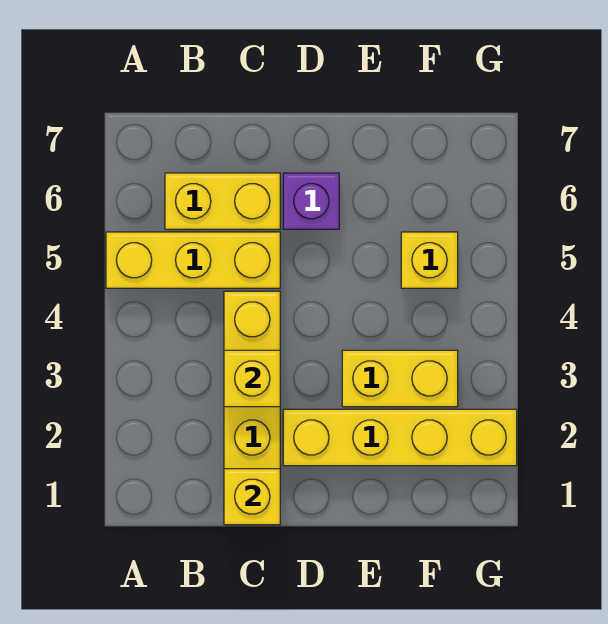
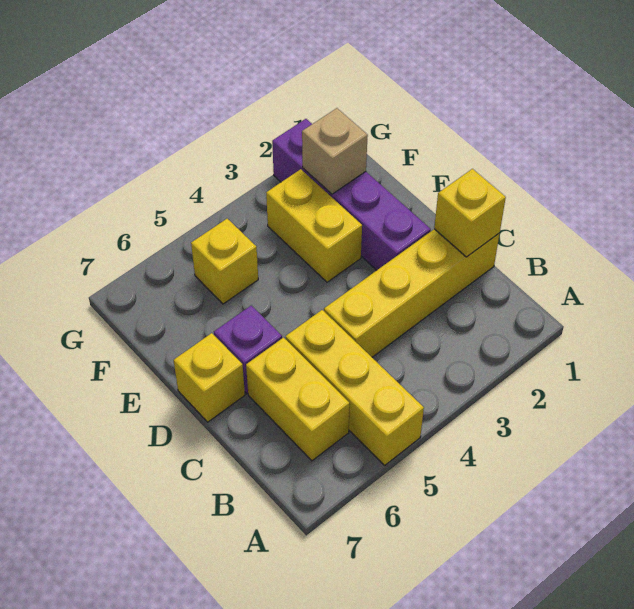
yellow 1x1 brick [224,350,280,407] -> yellow 1x1 brick moved to [174,333,245,422]
yellow 1x4 brick [283,409,517,466] -> purple 1x4 brick [272,119,431,270]
none -> tan 1x1 brick [302,108,368,194]

